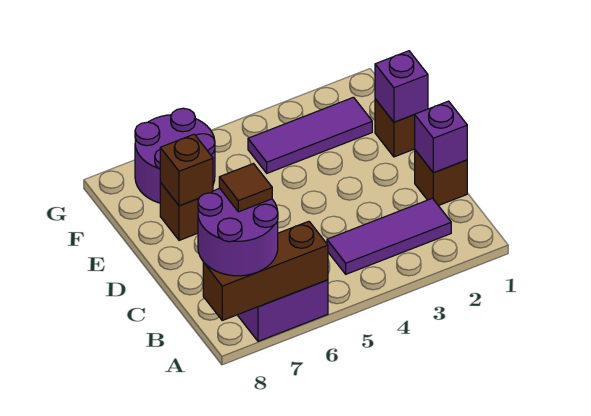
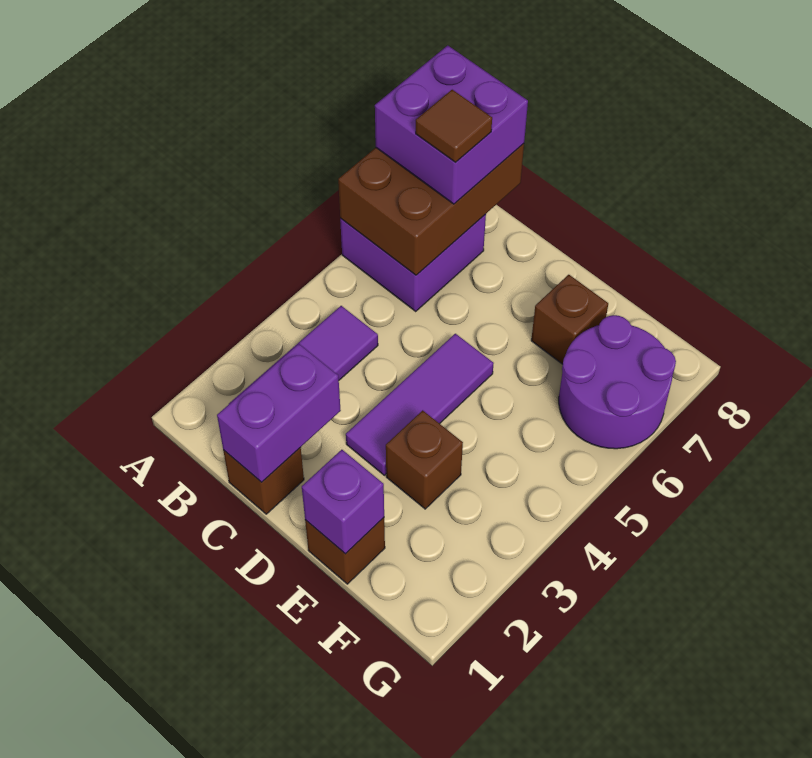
brown 1x3 brick [203,221,328,320] -> brown 2x3 brick [338,144,524,275]
purple 2x2 round brick [198,188,278,276] -> purple 2x2 brick [375,45,528,204]
purple 1x1 brick [415,101,467,173] -> purple 1x2 brick [217,344,341,482]
brown 1x1 brick [160,134,213,206] -> brown 1x1 brick moved to [386,410,463,509]
purple 1x3 tile [248,97,372,173] -> purple 1x3 tile moved to [346,334,494,475]

